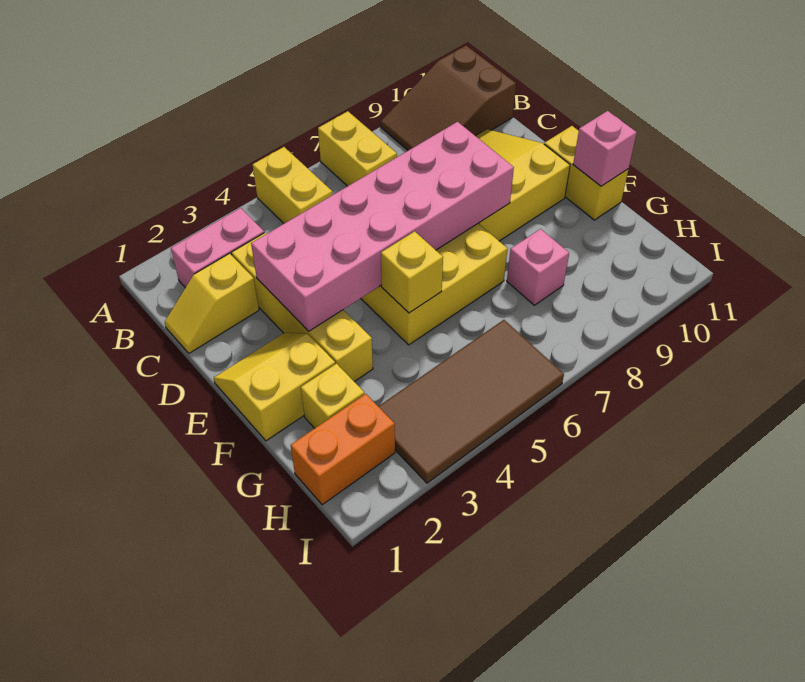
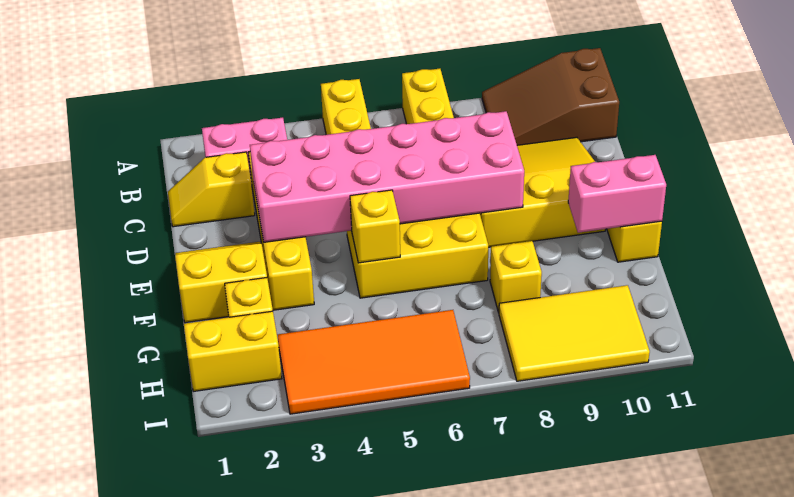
pink 1x1 brick [573,111,637,186] -> pink 1x2 brick [568,155,666,233]
pink 1x1 brick [507,229,569,305] -> yellow 1x1 brick [490,241,542,313]
orange 1x2 brick [291,394,395,505] -> yellow 1x2 brick [184,311,282,391]
brown 2x4 tile [378,320,564,483] -> orange 2x4 tile [278,310,470,414]
none -> yellow 2x3 tile [499,285,650,381]

